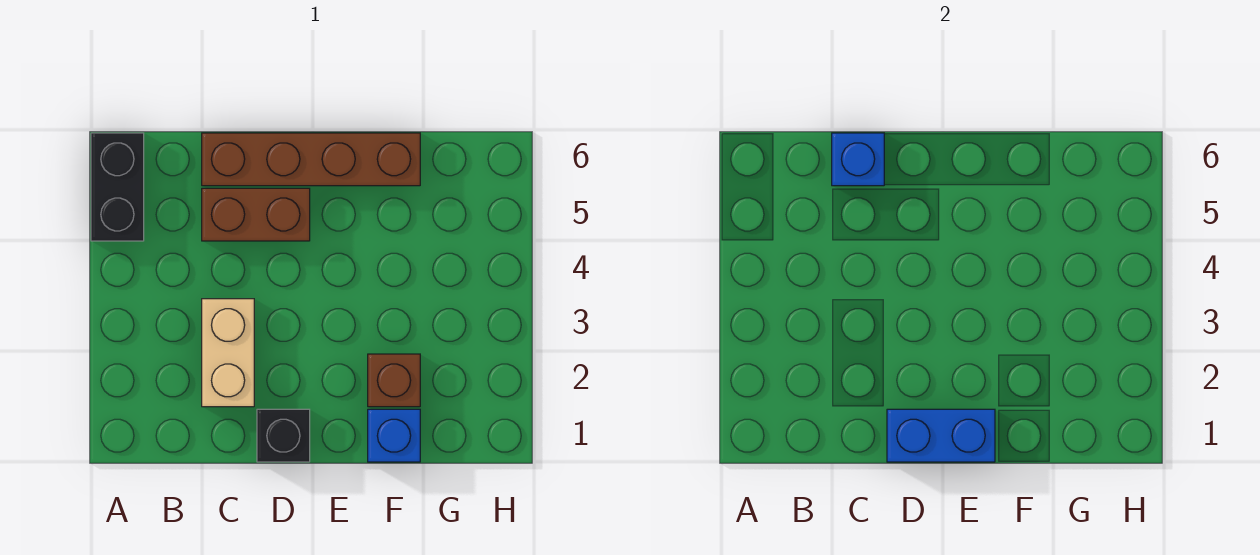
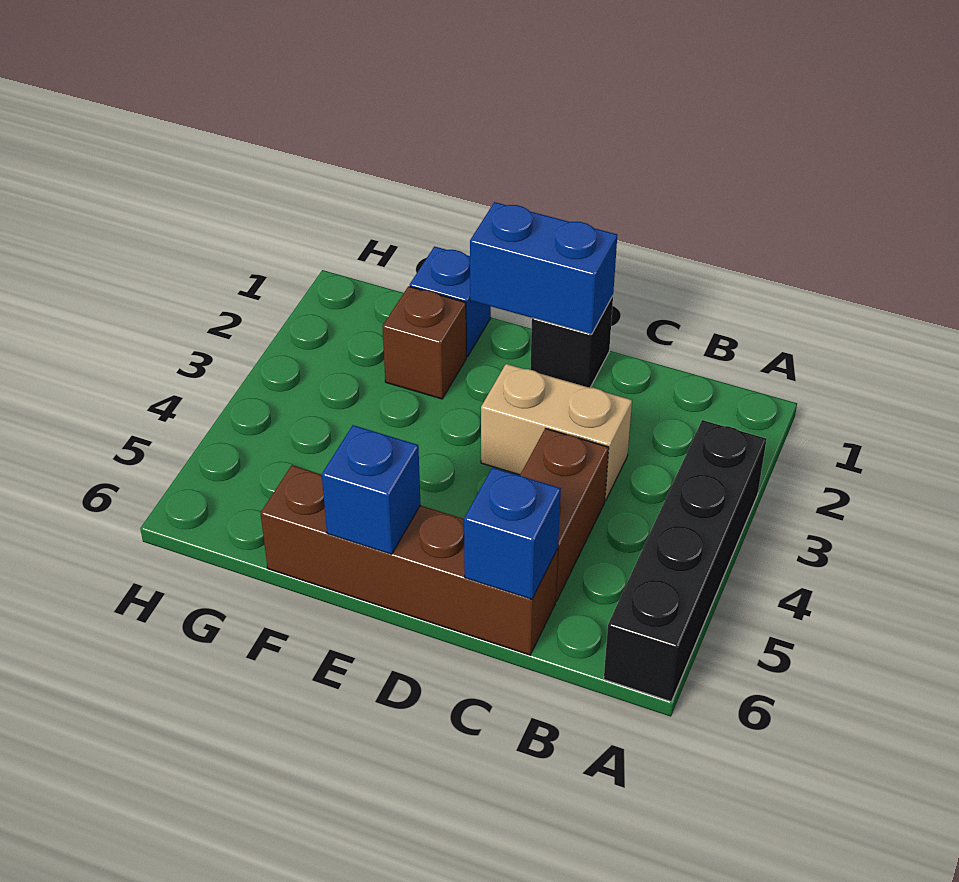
black 1x2 brick [91,133,144,241] -> black 1x4 brick [604,420,767,702]
tan 1x2 brick [202,299,254,407] -> tan 1x2 brick turned to [481,364,632,501]
brown 1x2 brick [202,188,310,241] -> brown 1x2 brick turned to [520,428,609,601]
none -> blue 1x1 brick [322,425,421,554]

